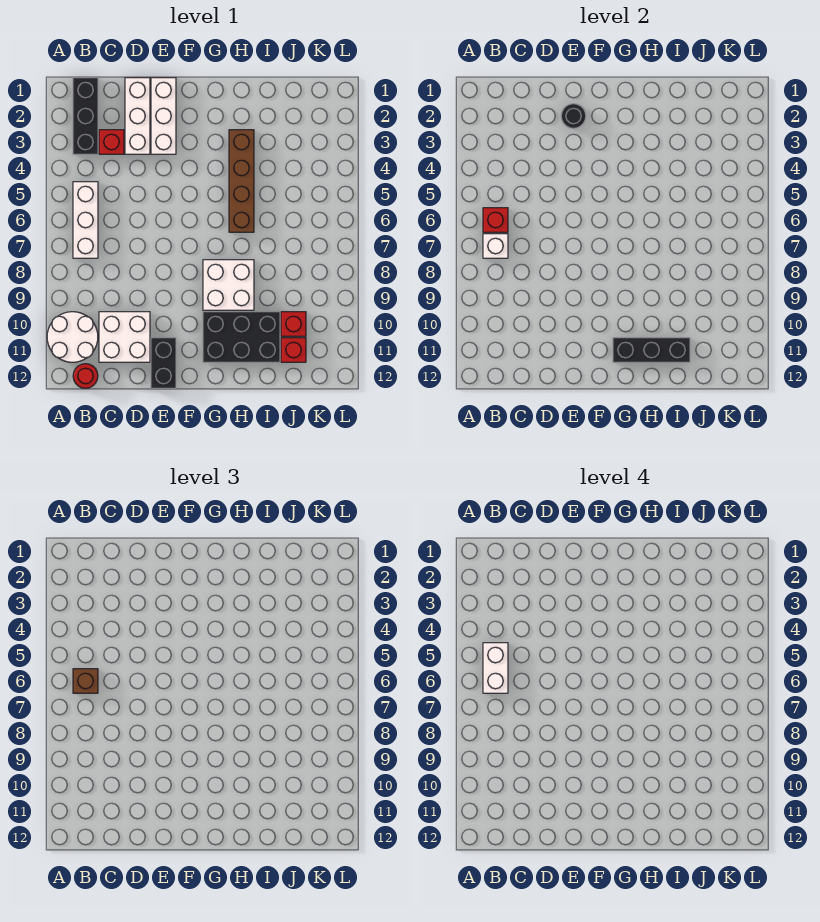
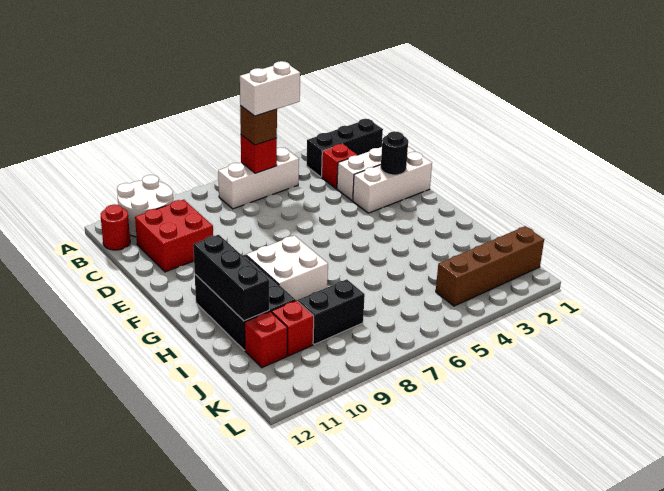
white 1x1 brick [483,234,508,258] -> none
white 2x2 brick [99,312,150,362] -> red 2x2 brick [135,200,213,272]
black 1x2 brick [151,338,176,388] -> black 1x2 brick moved to [298,279,365,344]
brown 1x4 brick [229,130,254,232] -> brown 1x4 brick moved to [436,226,544,306]

